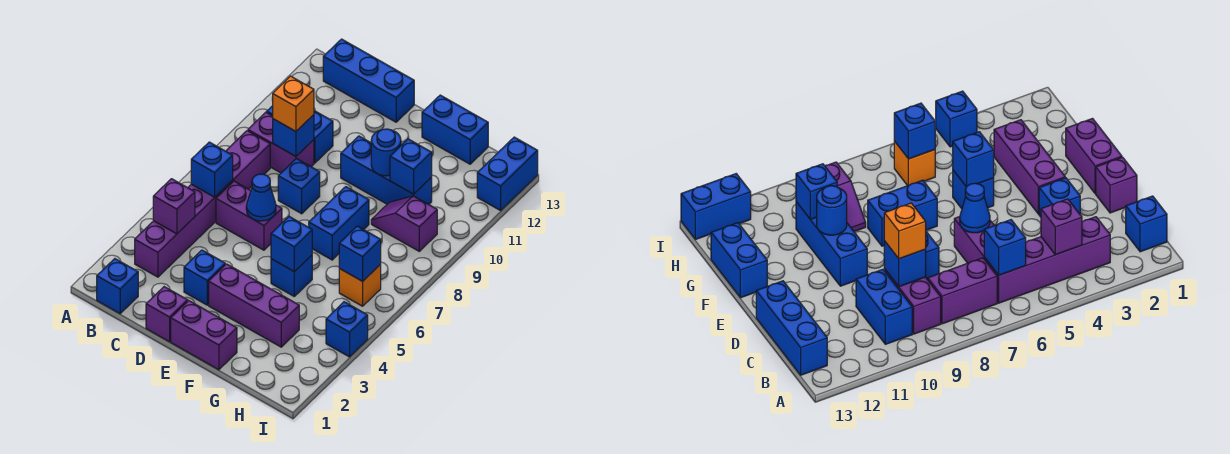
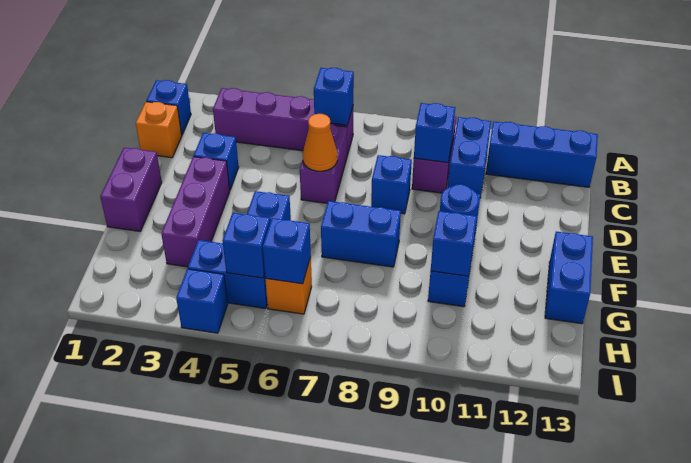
purple 1x1 brick [153,179,195,234] -> none
purple 1x2 brick [226,131,270,189] -> none
blue 1x3 brick [323,39,414,122] -> blue 1x3 brick turned to [486,121,598,187]
orange 1x1 brick [273,76,314,131] -> orange 1x1 brick moved to [136,102,182,158]
purple 1x1 brick [146,287,188,342] -> none
blue 1x1 cone [246,174,276,221] -> orange 1x1 cone [303,114,337,171]
blue 1x1 brick [271,217,312,272] -> blue 1x1 brick moved to [223,213,270,278]
purple 1x2 slope [371,196,437,251] -> none
blue 1x2 brick [477,137,538,211] -> blue 1x2 brick moved to [188,240,267,309]

